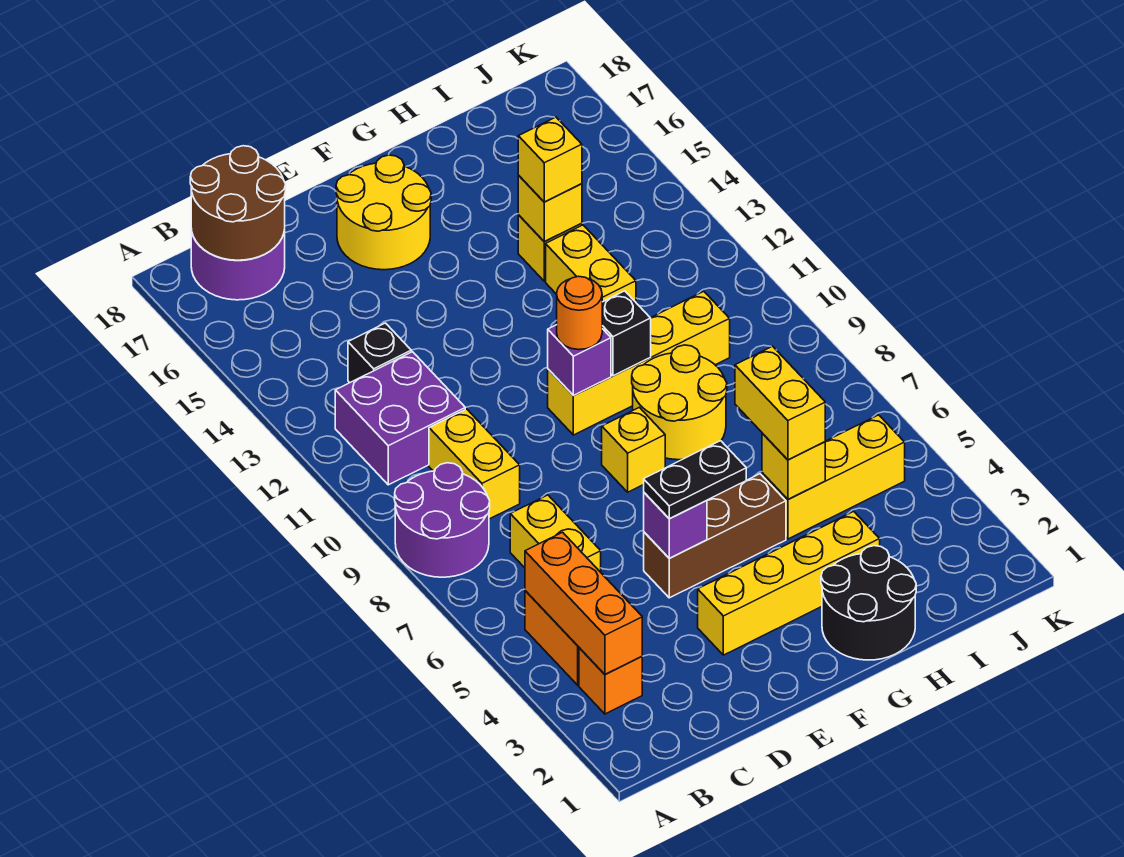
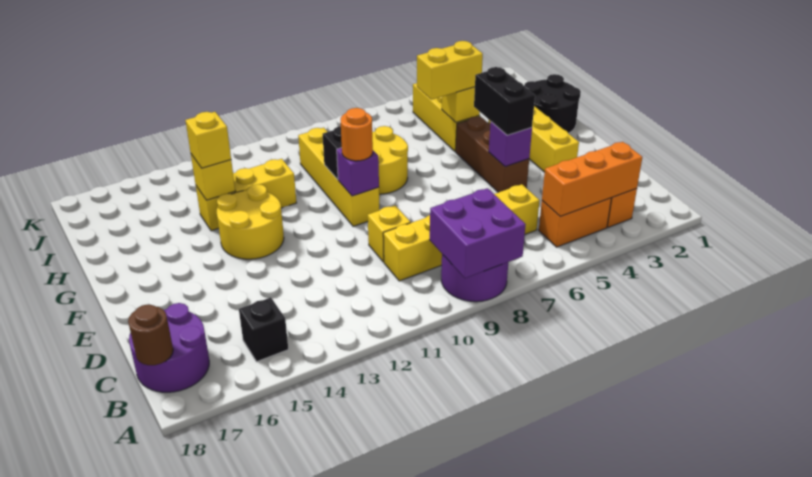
purple 2x2 brick [335,352,465,485] -> purple 2x2 brick moved to [430,188,526,278]
brown 2x2 round brick [190,146,286,260] -> brown 1x1 round brick [128,304,173,365]
black 1x1 brick [348,323,411,383] -> black 1x1 brick moved to [239,298,288,362]
black 1x2 plate [644,441,746,519] -> black 1x2 brick [474,67,535,135]
yellow 2x2 round brick [336,155,431,270] -> yellow 2x2 round brick moved to [217,184,284,259]
yellow 1x1 brick [602,407,665,492] -> yellow 1x1 brick moved to [368,205,411,262]

